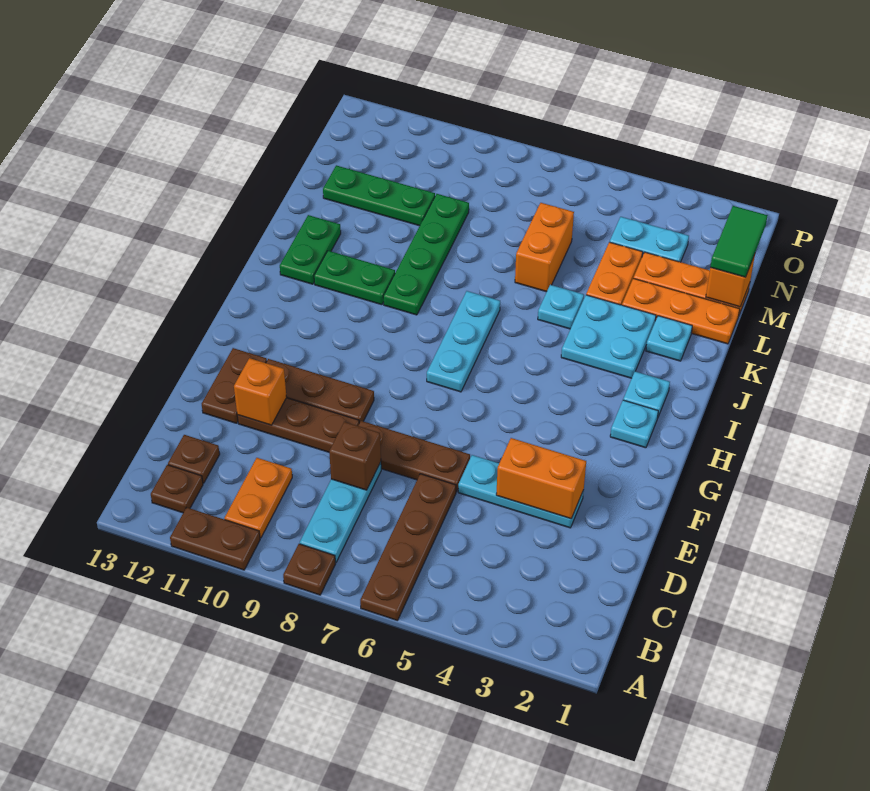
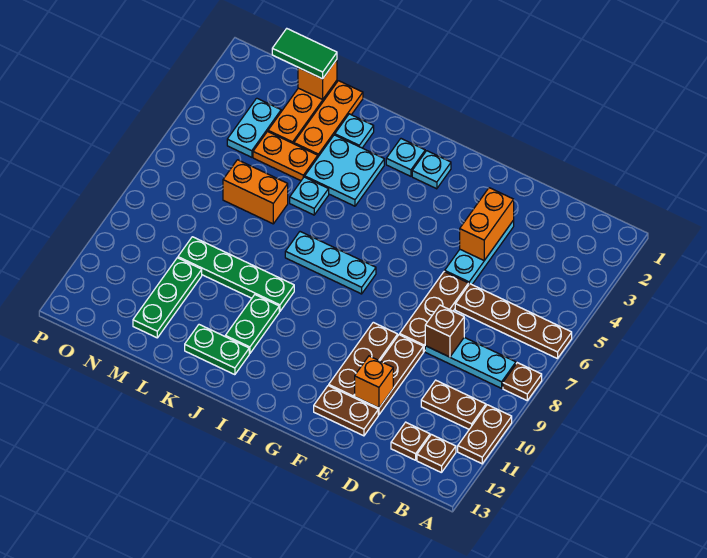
orange 1x2 plate [224,458,292,538] -> brown 1x2 plate [421,380,486,429]

